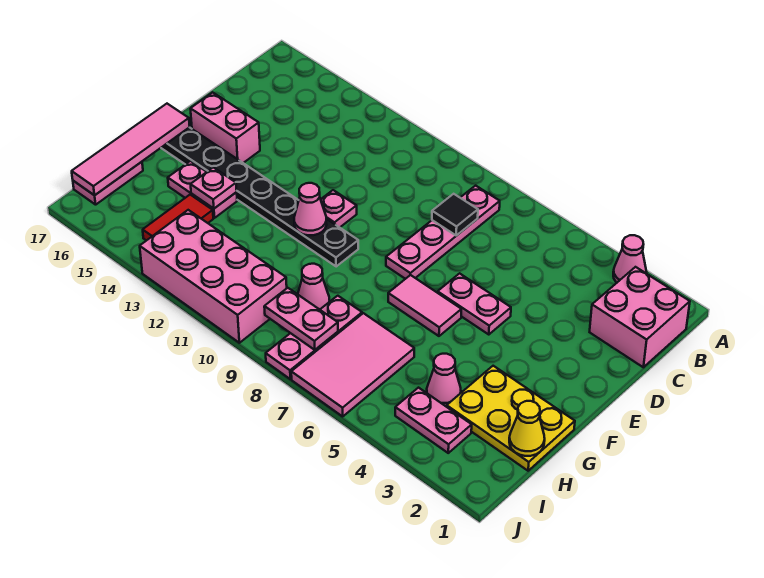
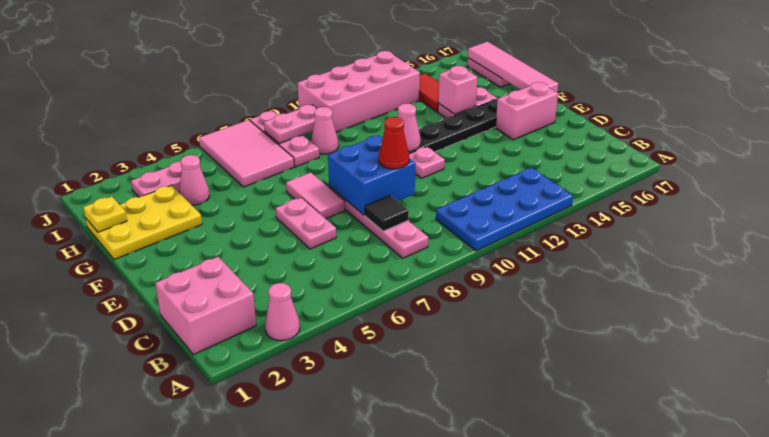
none -> blue 2x4 plate [436,168,573,251]
none -> blue 2x2 brick [328,135,415,215]
none -> red 1x1 cone [379,117,409,169]
pink 1x2 plate [438,273,511,335] -> pink 1x2 plate turned to [276,197,336,249]
pink 1x2 tile [388,275,461,336] -> pink 1x2 tile turned to [286,172,345,219]
pink 1x1 plate [191,167,237,209] -> pink 1x1 brick [438,66,478,114]
yellow 1x1 cone [509,401,545,456] -> yellow 1x1 plate [83,196,127,232]

